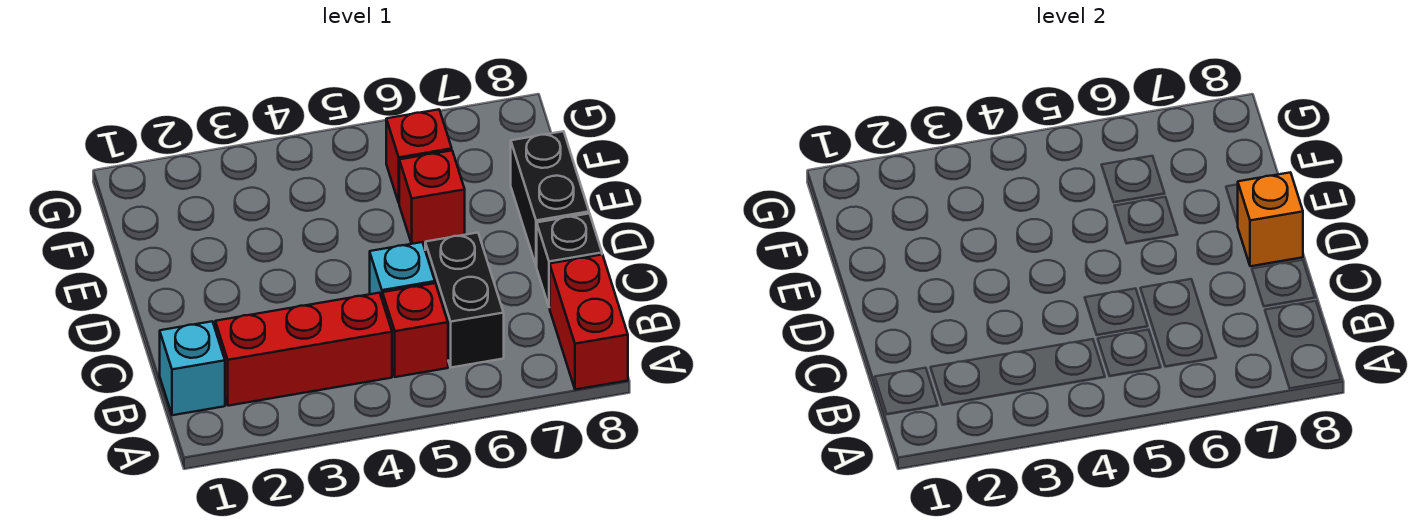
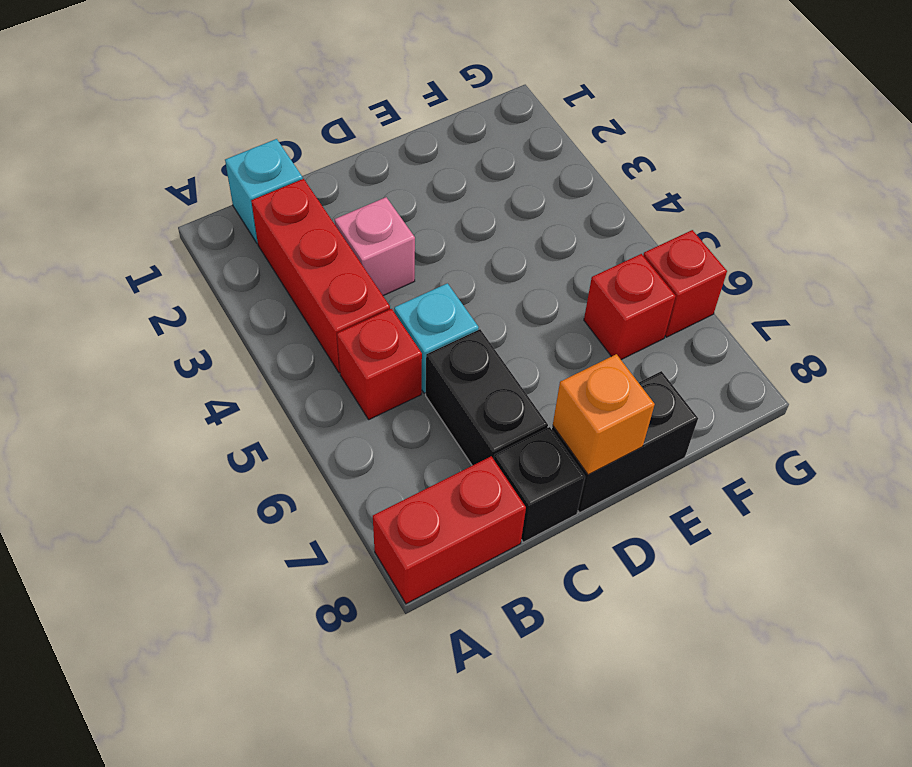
black 1x2 brick [425,233,504,368] -> black 1x2 brick turned to [426,329,548,466]
none -> pink 1x1 brick [335,197,415,296]
red 1x1 brick [399,151,465,244] -> red 1x1 brick moved to [643,230,727,337]

